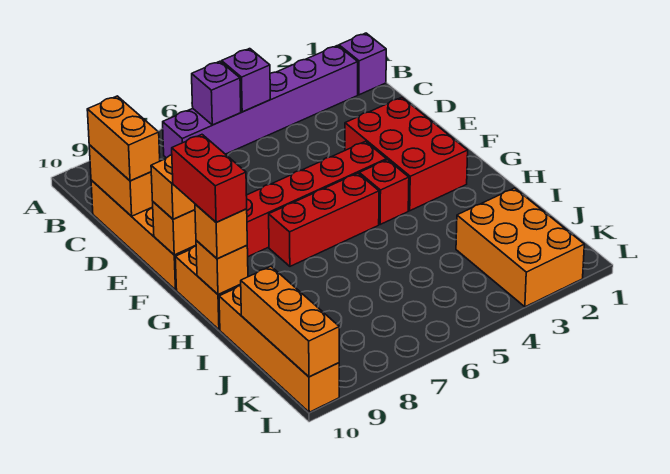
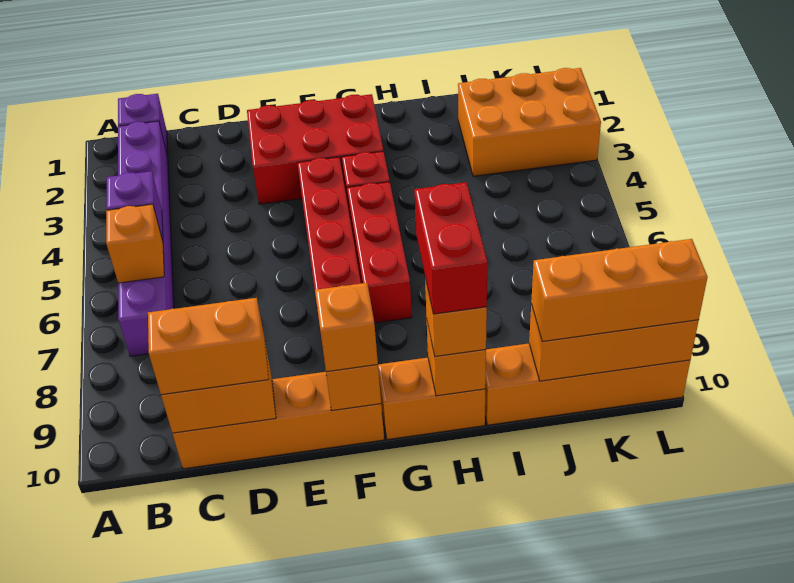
purple 1x1 brick [192,61,241,125] -> orange 1x1 brick [106,204,164,283]
red 1x2 brick [172,135,247,222] -> red 1x2 brick turned to [414,182,487,314]
none -> orange 1x3 brick [531,239,708,341]

